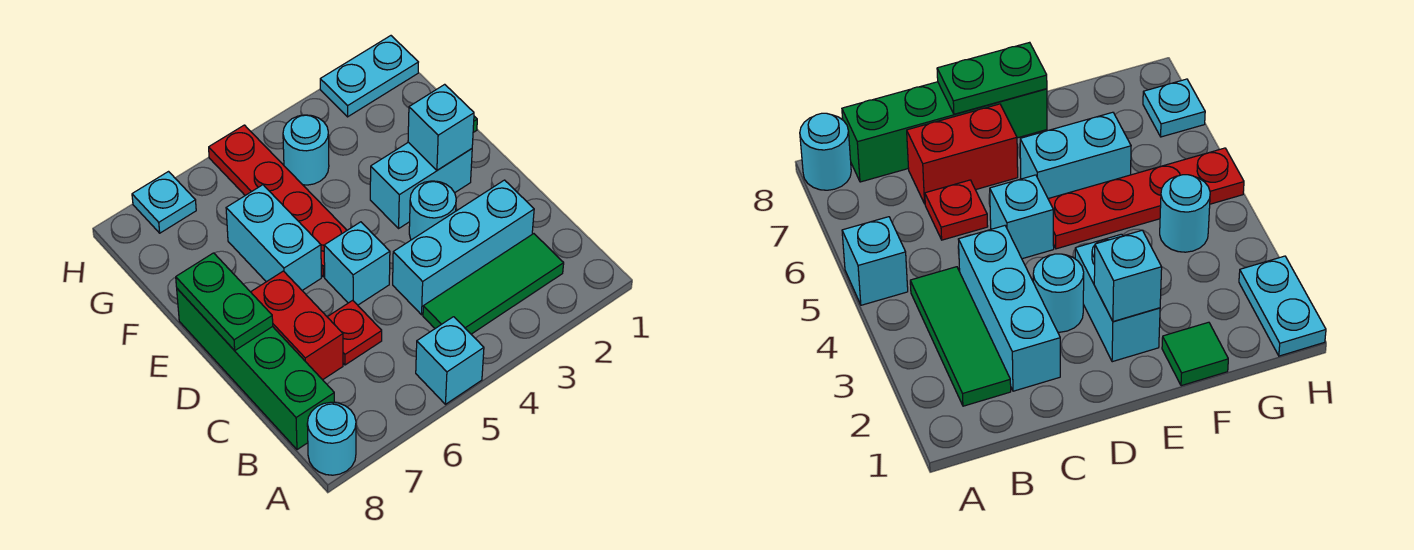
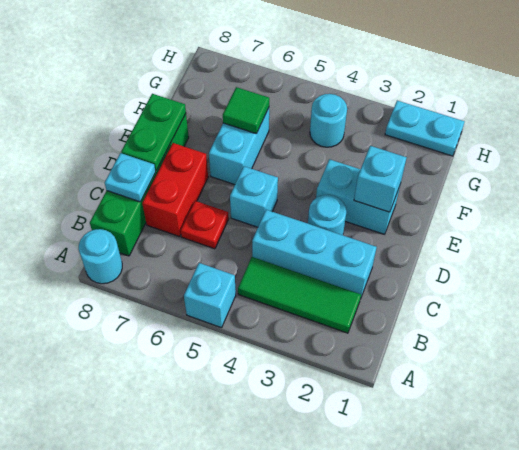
red 1x4 plate [209,125,347,277] -> none
green 1x1 tile [1162,322,1228,386] -> green 1x1 tile moved to [223,87,269,133]
cyan 1x1 plate [132,172,196,233] -> cyan 1x1 plate moved to [105,153,156,202]

